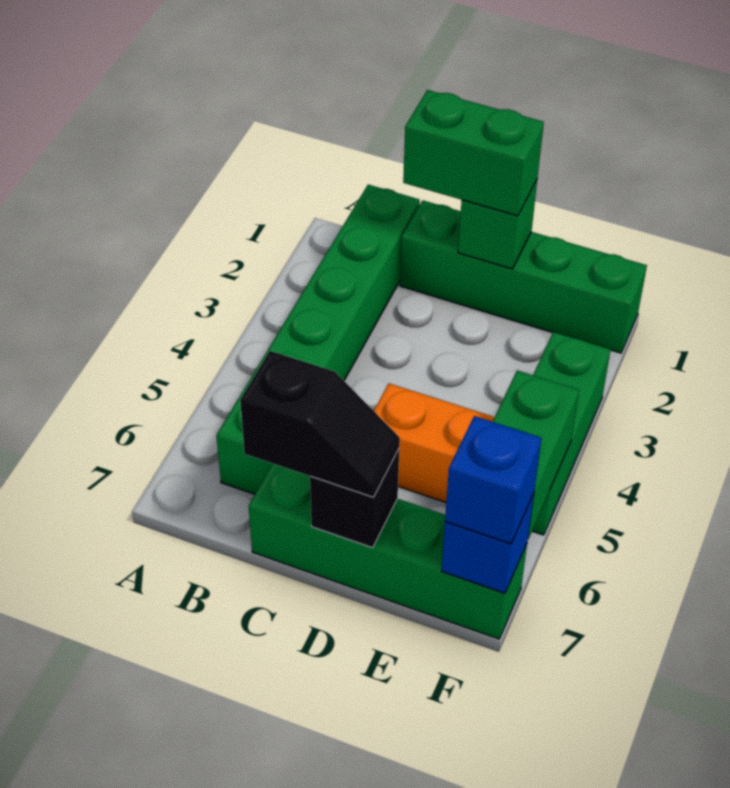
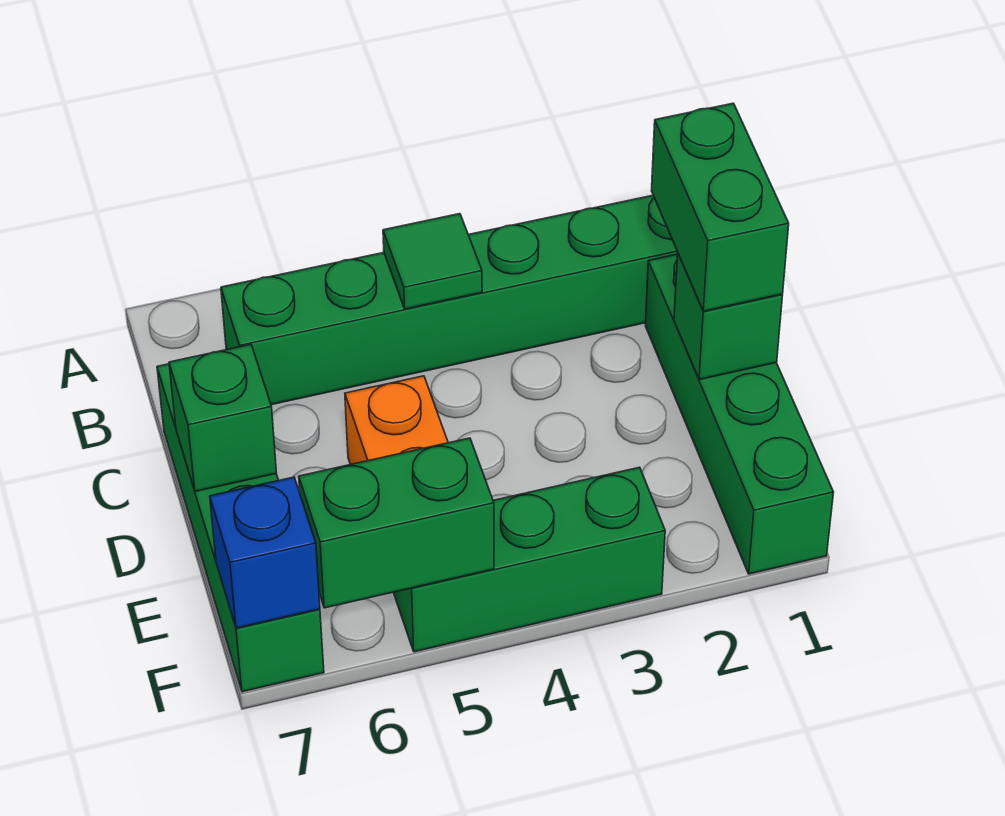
none -> green 1x1 tile [383,214,482,309]
black 1x2 slope [240,351,400,497] -> none
black 1x1 brick [310,449,399,548] -> green 1x1 brick [169,344,277,492]
blue 1x1 brick [445,416,541,544] -> none

